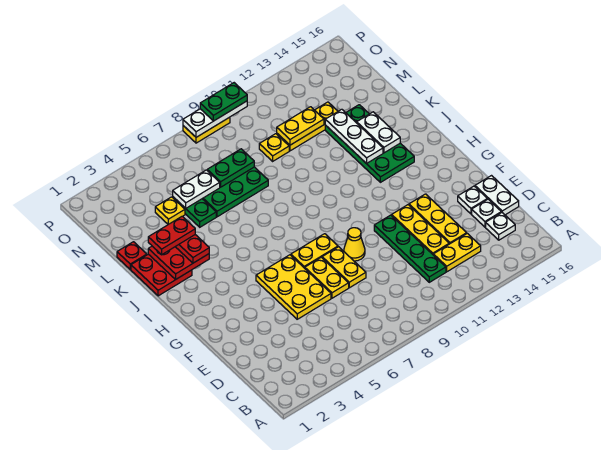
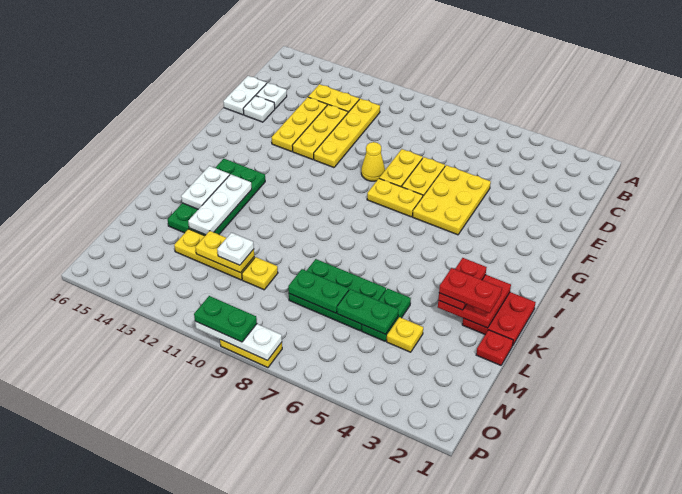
green 1x4 plate [374,215,446,282] -> yellow 1x4 plate [314,99,380,168]
white 1x1 plate [486,212,515,240] -> white 1x1 plate moved to [217,233,254,265]
white 1x2 plate [173,170,220,208] -> green 1x2 plate [337,289,398,334]

